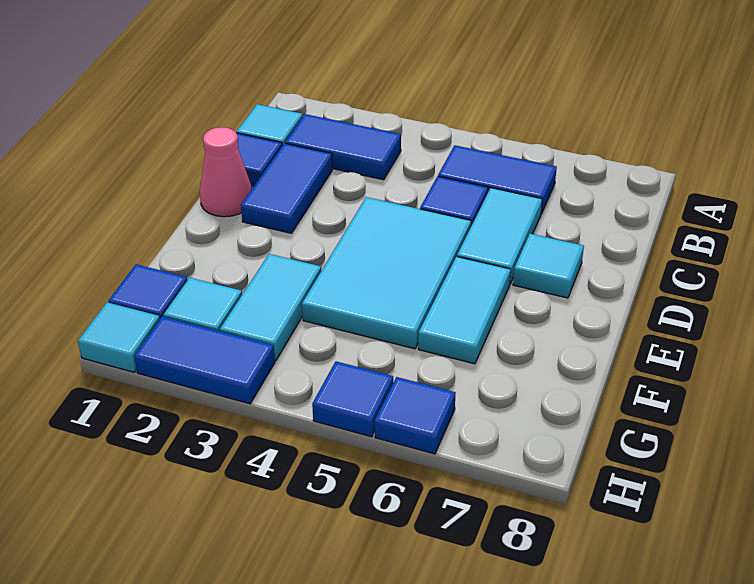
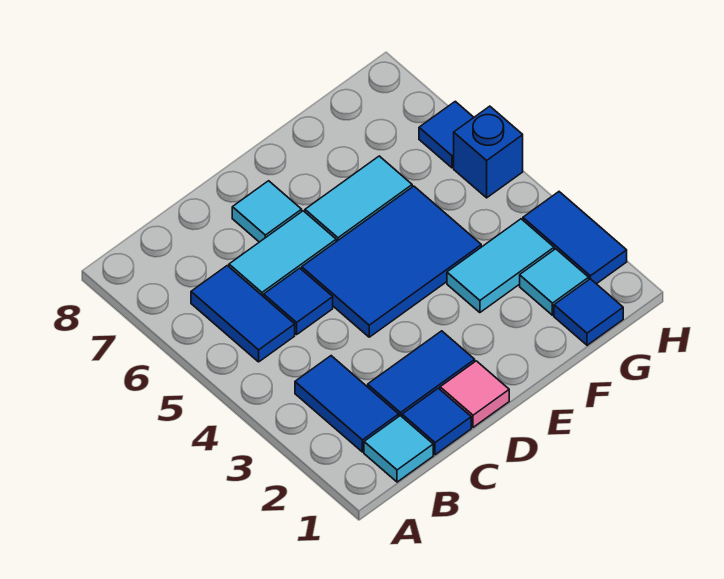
pink 1x1 cone [200,127,252,217] -> pink 1x1 tile [440,361,509,427]
cyan 2x3 tile [302,197,471,349] -> blue 2x3 tile [302,186,481,337]
cyan 1x1 tile [78,302,160,372] -> none
blue 1x1 tile [312,361,393,437] -> blue 1x1 brick [454,106,523,198]

